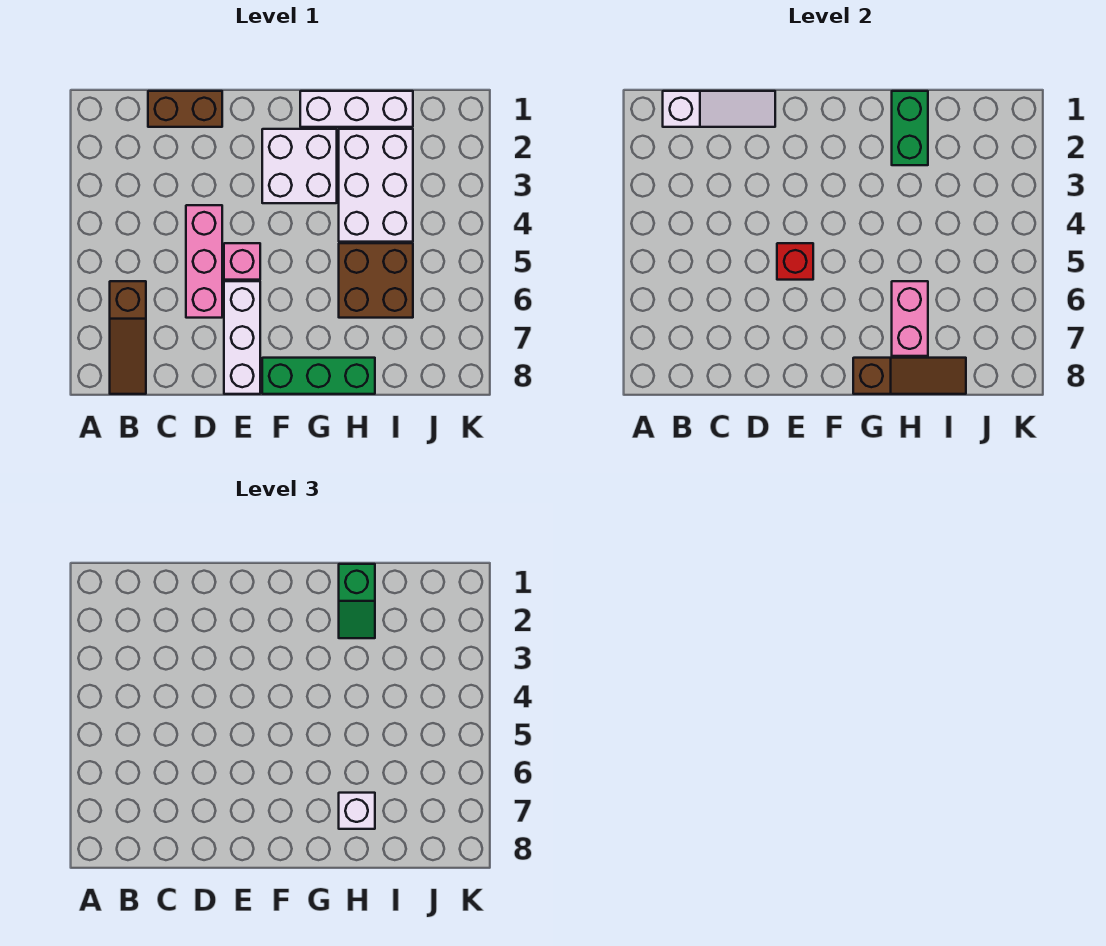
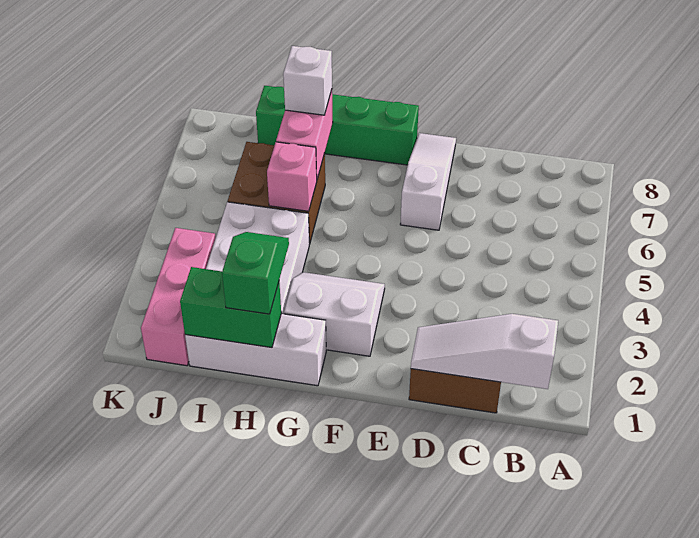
brown 1x3 slope [110,281,146,394] -> none
pink 1x3 brick [186,205,222,318] -> pink 1x3 brick moved to [141,228,216,366]
pink 1x1 brick [224,243,260,280] -> pink 1x1 brick moved to [267,142,317,211]
red 1x1 brick [777,243,813,280] -> none
white 1x3 brick [224,281,260,394] -> white 1x3 slope [400,133,456,230]
white 2x2 brick [262,129,337,203] -> white 2x2 slope [284,272,385,356]
green 1x3 brick [262,358,375,394] -> green 1x4 brick [256,86,419,165]
brown 1x3 slope [853,358,966,394] -> none
green 1x2 brick [892,91,928,165] -> green 1x2 brick turned to [180,267,281,348]

